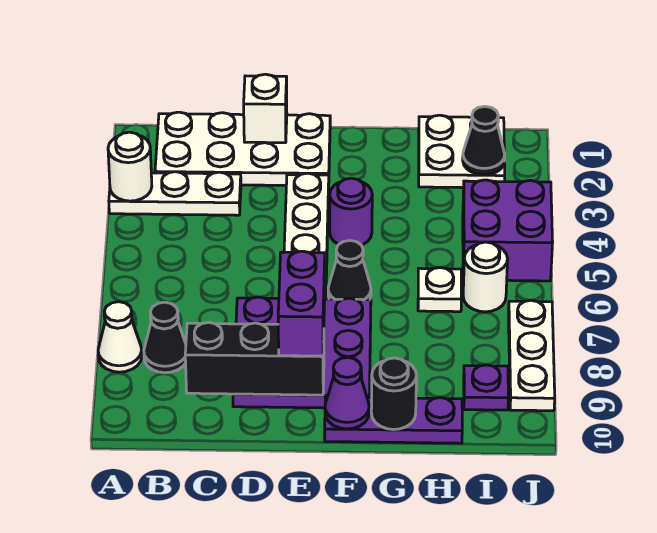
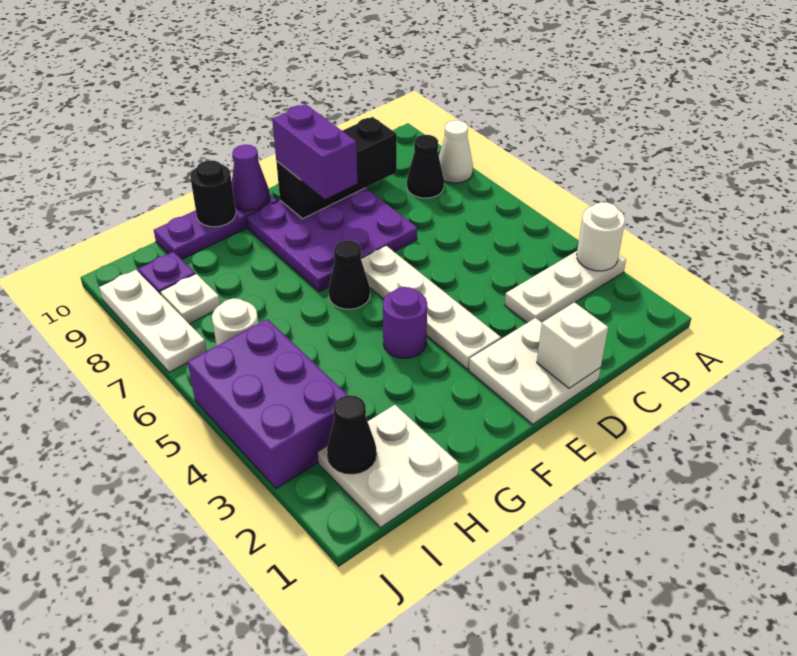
white 2x4 plate [155,112,330,185] -> white 2x2 plate [469,318,601,424]
white 1x1 plate [418,268,461,312] -> white 1x1 plate moved to [160,274,220,324]
purple 2x2 brick [463,180,553,281] -> purple 2x3 brick [188,319,347,489]

